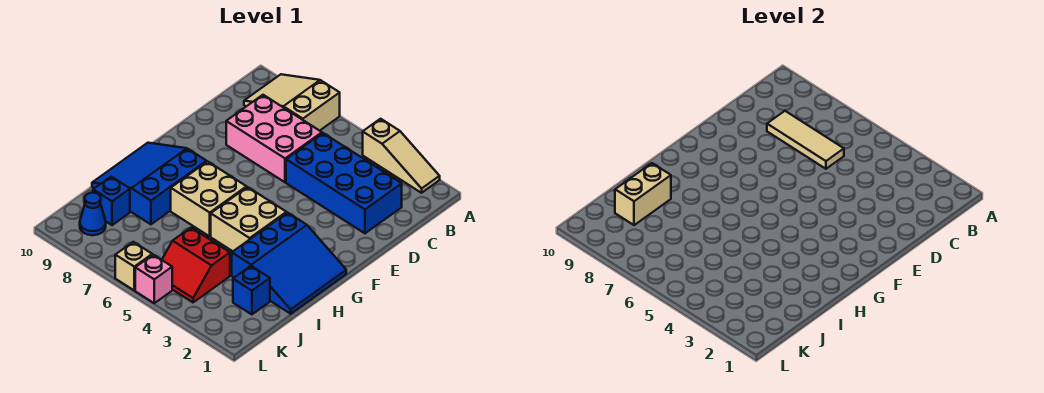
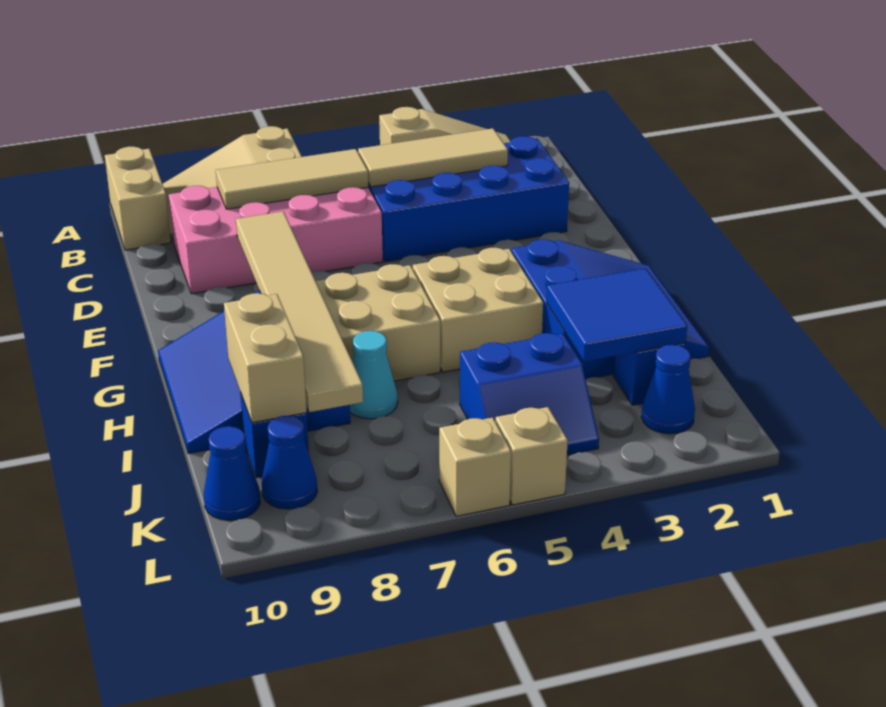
none -> tan 1x2 brick [105,147,171,250]
none -> tan 1x3 tile [358,128,508,187]
pink 2x3 brick [226,95,322,182] -> pink 2x4 brick [169,186,383,294]
none -> tan 1x6 tile [236,212,363,412]
none -> blue 2x2 tile [547,268,687,362]
none -> cyan 1x1 cone [350,331,398,419]
red 2x2 slope [162,228,230,302] -> blue 2x2 slope [460,333,599,455]
none -> blue 1x1 cone [641,345,695,434]
none -> blue 1x1 cone [204,426,260,520]
pink 1x1 brick [135,255,172,303] -> tan 1x1 brick [496,407,568,505]

